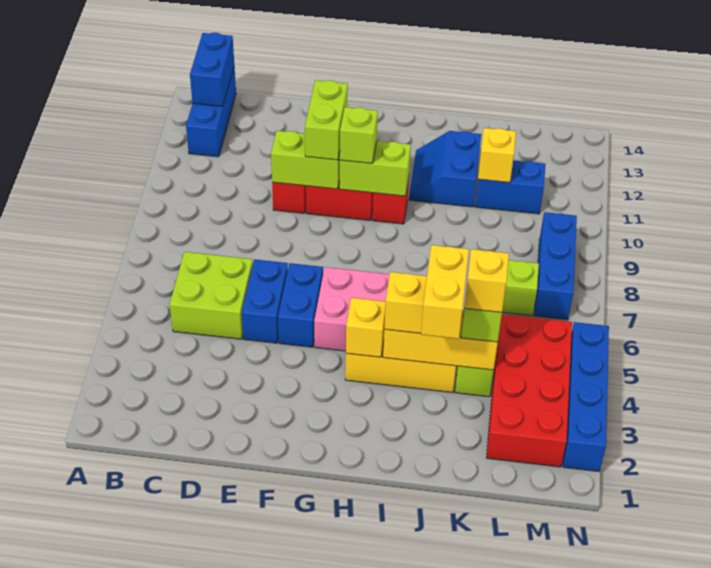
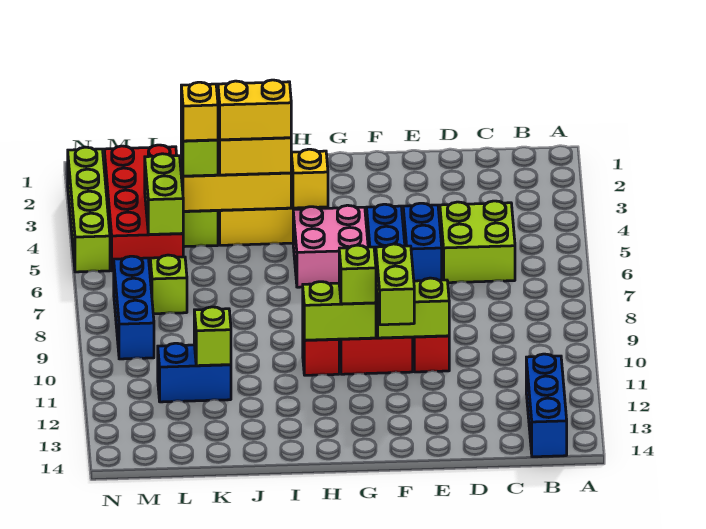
blue 1x2 brick [190,33,234,106] -> none
blue 2x2 slope [409,131,481,207] -> none
yellow 1x2 brick [421,245,469,339] -> yellow 1x2 brick turned to [218,80,291,140]
yellow 1x1 brick [478,128,516,183] -> lime 1x1 brick [194,307,231,366]
none -> lime 1x2 brick [145,154,184,234]
blue 1x4 brick [563,322,609,472] -> lime 1x4 brick [68,147,110,272]

